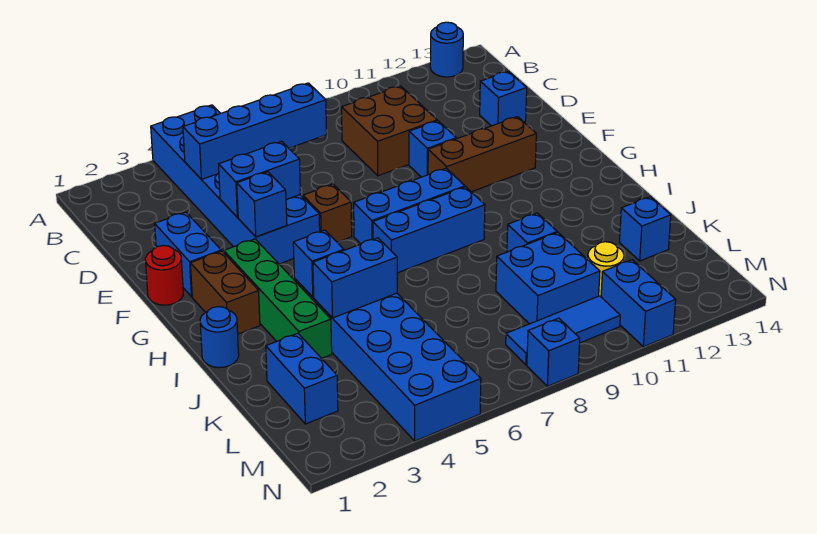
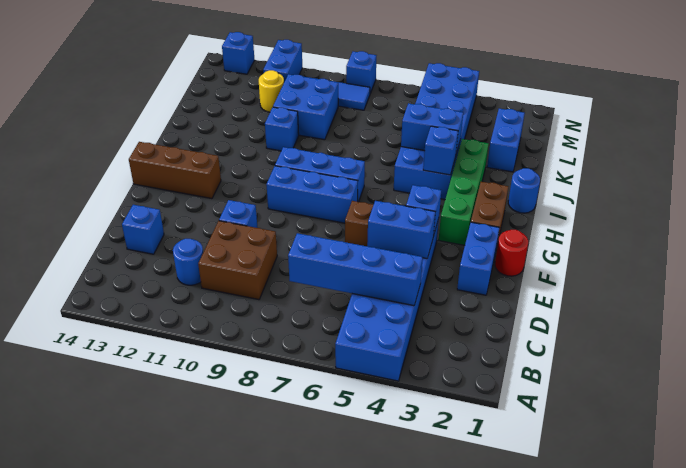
blue 1x1 round brick [430,22,463,77] -> blue 1x1 round brick moved to [173,239,203,285]
brown 1x3 brick [428,117,536,192] -> brown 1x3 brick moved to [129,142,221,199]
blue 1x1 brick [619,197,671,261] -> blue 1x1 brick moved to [222,32,254,74]

